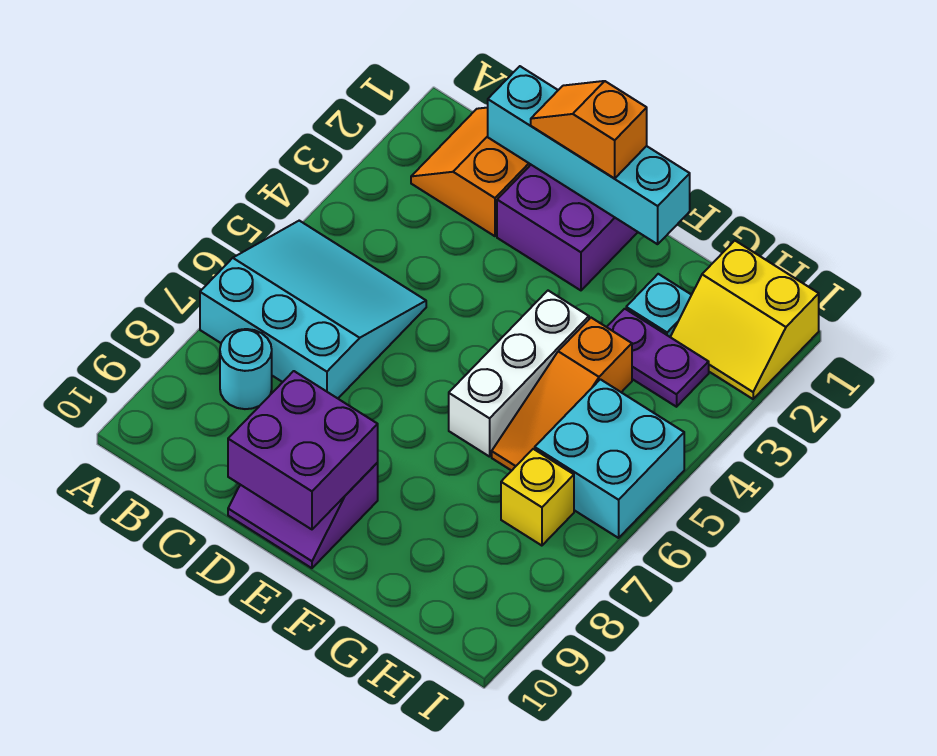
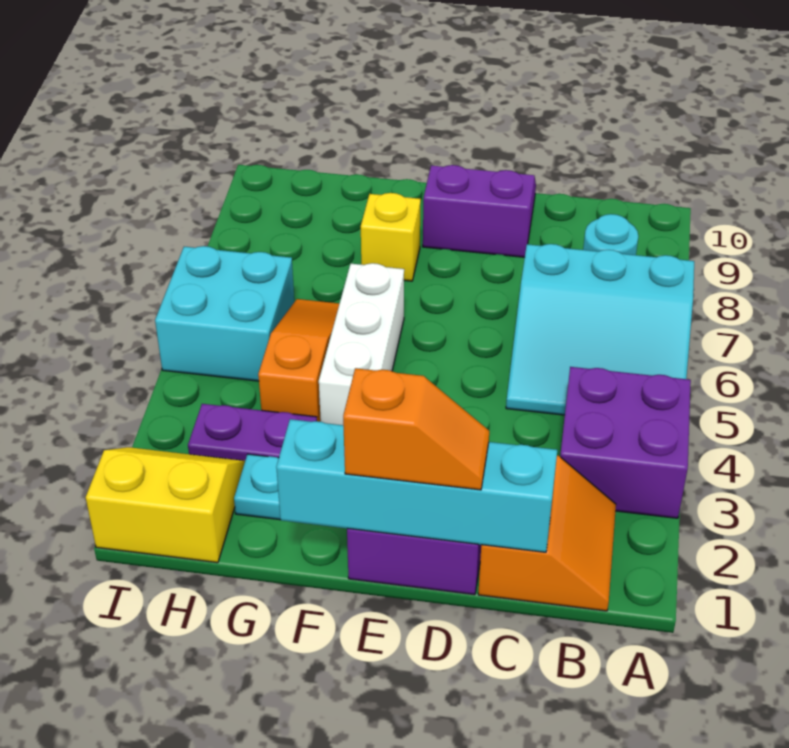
purple 2x2 brick [228,371,378,529] -> purple 2x2 brick moved to [560,367,691,518]
yellow 1x1 brick [501,449,574,546] -> yellow 1x1 brick moved to [361,193,421,281]

